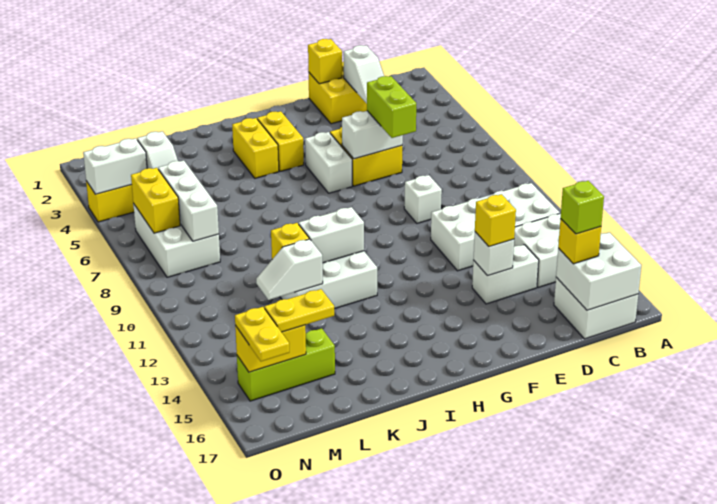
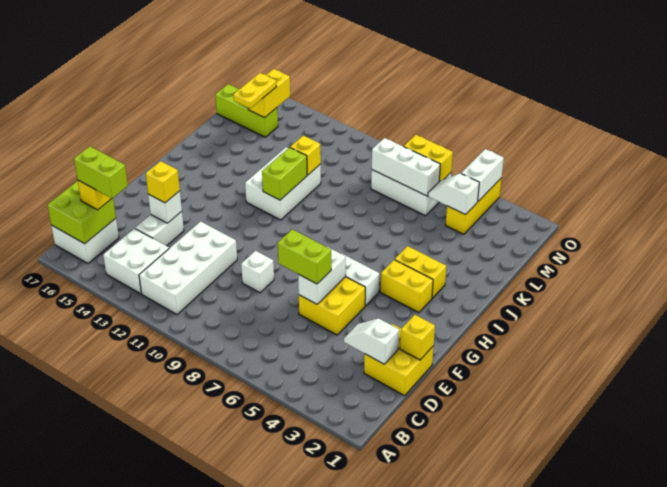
white 2x2 brick [556,232,641,310] -> lime 2x2 brick [47,181,116,244]
lime 1x1 brick [561,181,604,234] -> lime 1x2 brick [74,146,128,198]
white 1x2 brick [299,207,364,263] -> lime 1x2 brick [262,147,307,200]
white 1x2 slope [256,239,323,300] -> none
lime 1x3 brick [237,328,335,401] -> lime 1x3 brick turned to [215,84,278,137]
yellow 1x2 plate [235,307,289,361] -> none

